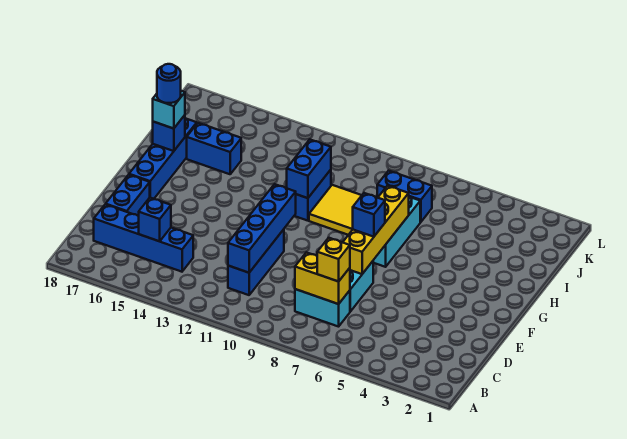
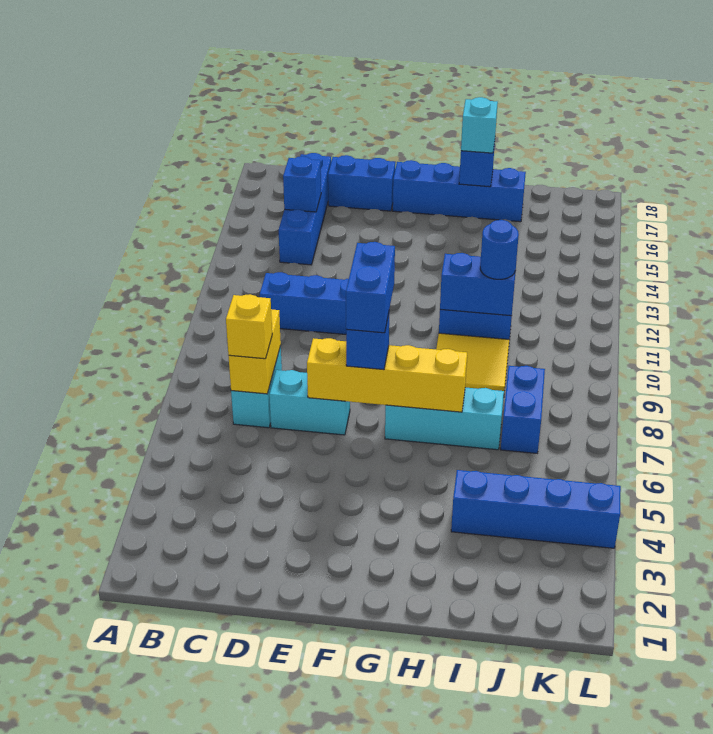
blue 1x4 brick [228,184,296,273] -> blue 1x4 brick moved to [451,470,621,548]
blue 1x1 round brick [157,64,181,103] -> blue 1x1 round brick moved to [480,220,519,279]
blue 1x2 brick [187,123,241,174] -> blue 1x2 brick moved to [346,242,395,333]

